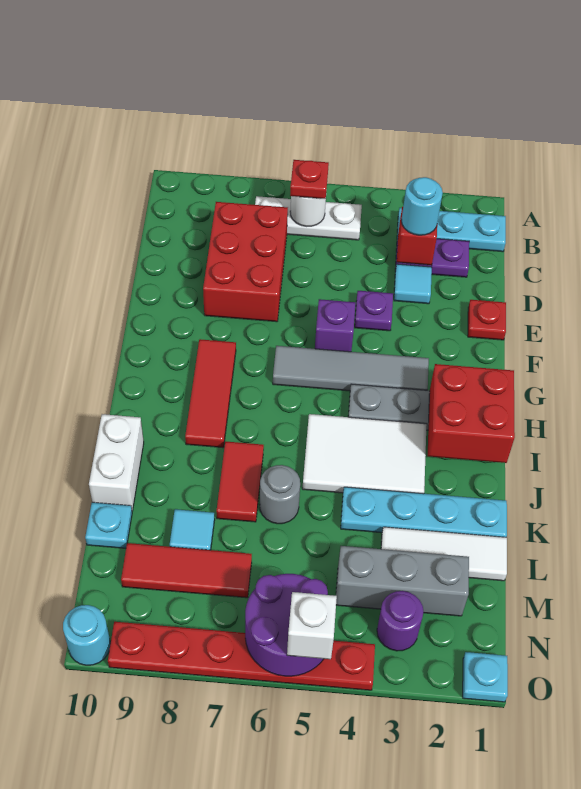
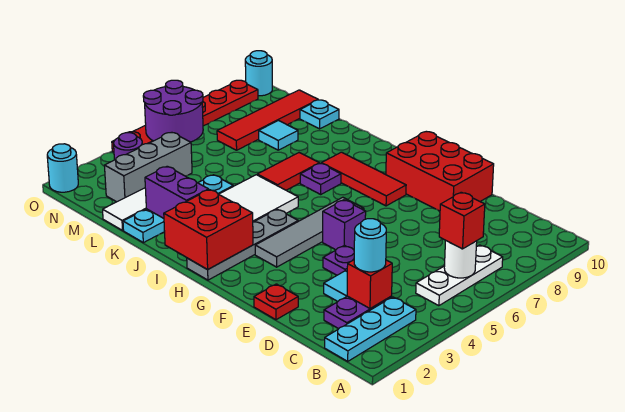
red 1x1 plate [290,160,329,199] -> red 1x1 brick [439,192,485,249]
red 2x3 brick [203,202,288,322] -> red 2x3 brick moved to [386,132,494,211]
none -> purple 1x1 plate [300,163,341,194]
none -> purple 1x2 brick [145,166,209,218]
red 1x2 tile [216,442,264,522] -> red 1x2 tile turned to [257,153,319,190]
white 1x2 brick [89,414,144,511] -> none
grey 1x1 round brick [260,465,300,524] -> none
red 1x3 tile [121,543,252,598] -> red 1x4 tile [217,90,318,150]
cyan 1x1 plate [463,652,508,702] -> cyan 1x1 round brick [47,144,78,192]
white 1x1 brick [287,592,337,659] -> none

